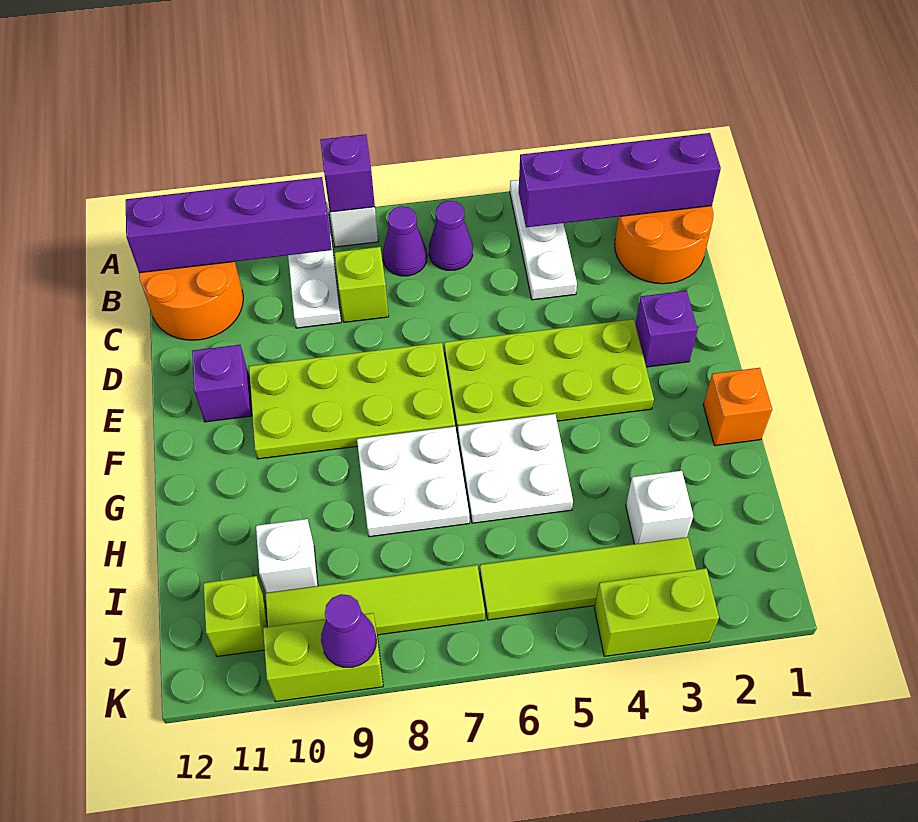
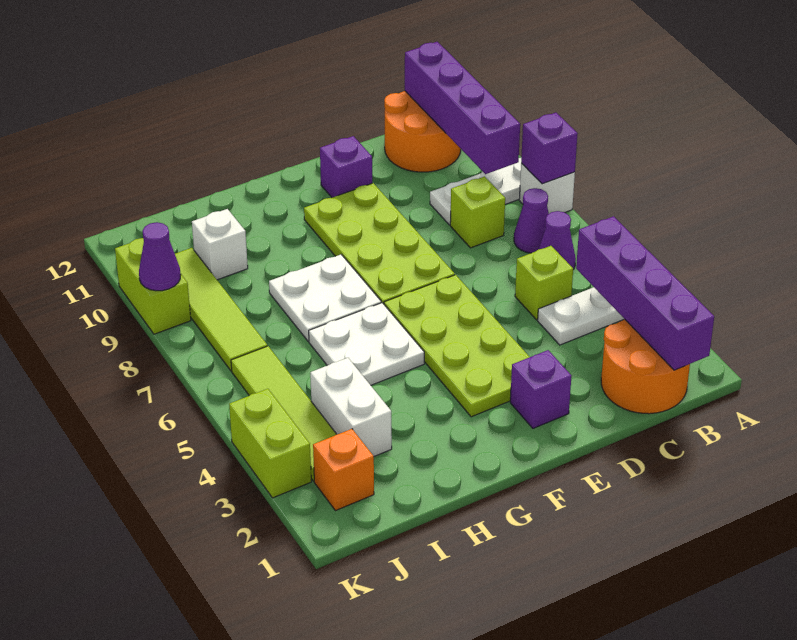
orange 1x1 brick [703,368,772,446] -> orange 1x1 brick moved to [313,429,374,511]
white 1x1 brick [626,471,693,544] -> white 1x2 brick [310,358,392,456]
lime 1x1 brick [203,576,267,656] -> lime 1x1 brick moved to [515,246,573,320]

